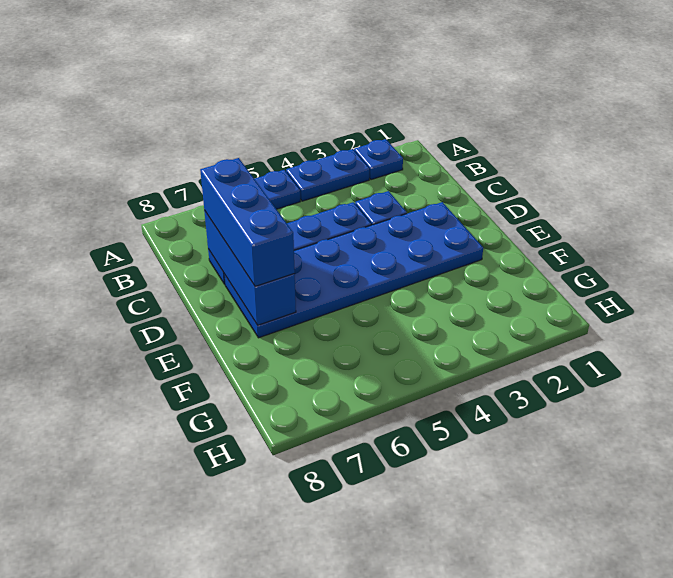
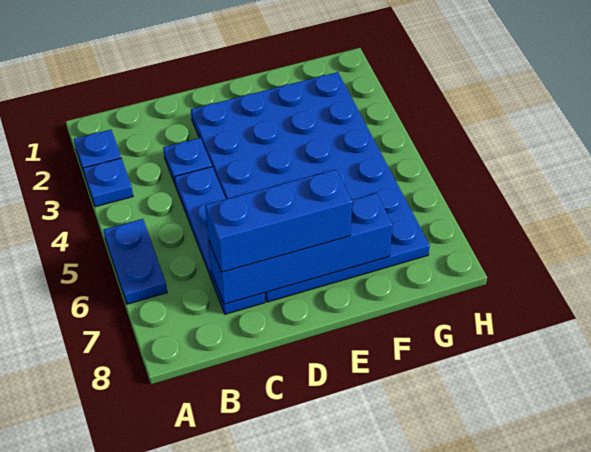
blue 1x2 plate [286,149,369,201] -> blue 1x1 plate [83,158,133,207]
blue 1x3 brick [204,210,296,325] -> blue 1x4 brick [209,193,393,304]
blue 2x6 plate [224,202,483,338] -> blue 4x6 plate [191,72,430,302]

